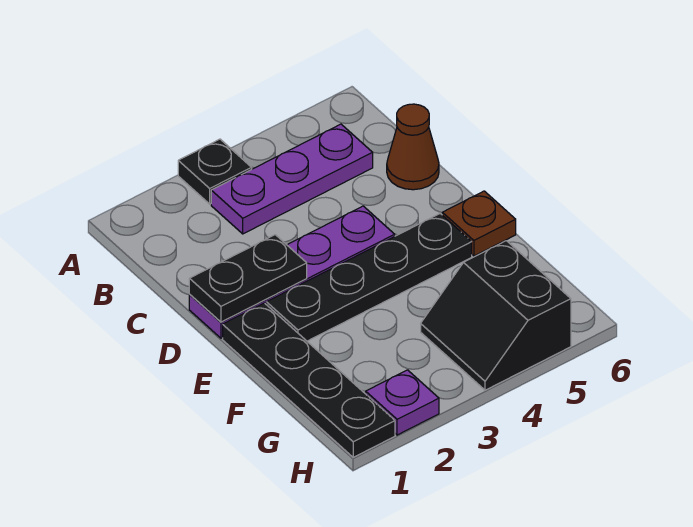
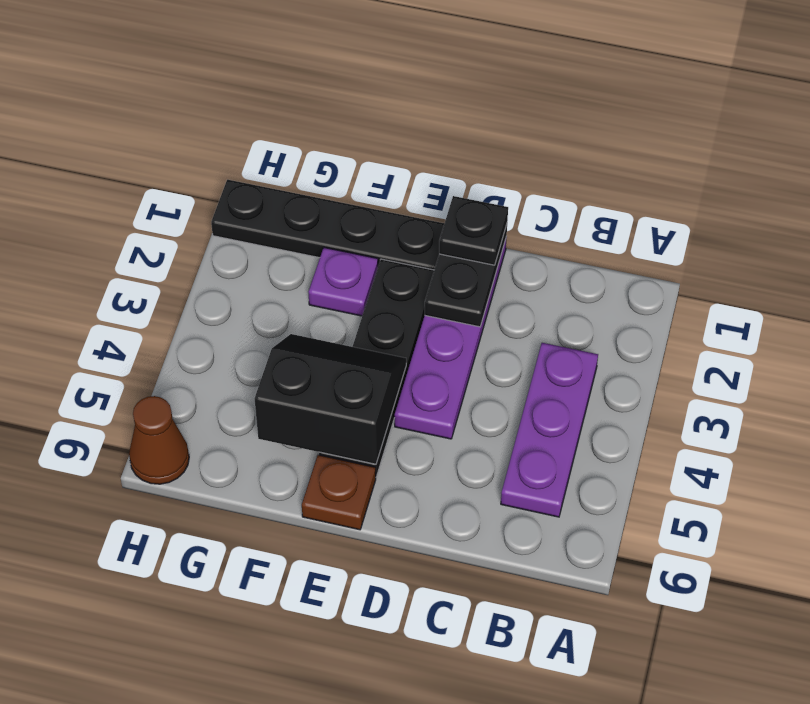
black 1x1 plate [178,139,252,204] -> black 1x1 plate moved to [439,196,508,265]
brown 1x1 cone [387,104,439,190] -> brown 1x1 cone moved to [129,396,189,484]
black 2x2 slope [421,241,571,390] -> black 2x2 slope moved to [255,334,406,464]
purple 1x1 plate [366,370,439,435] -> purple 1x1 plate moved to [308,248,378,316]

